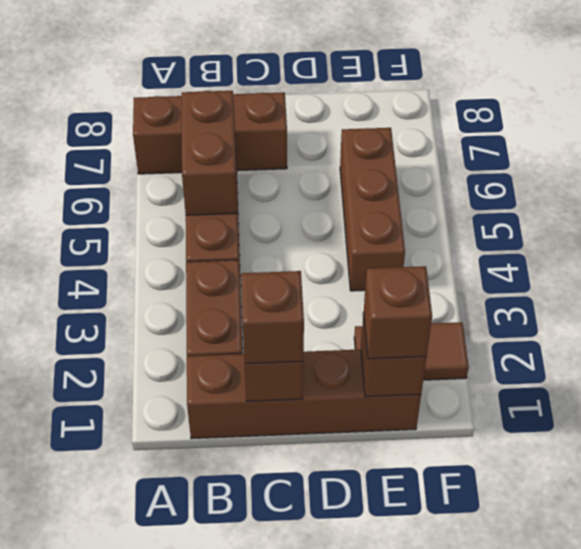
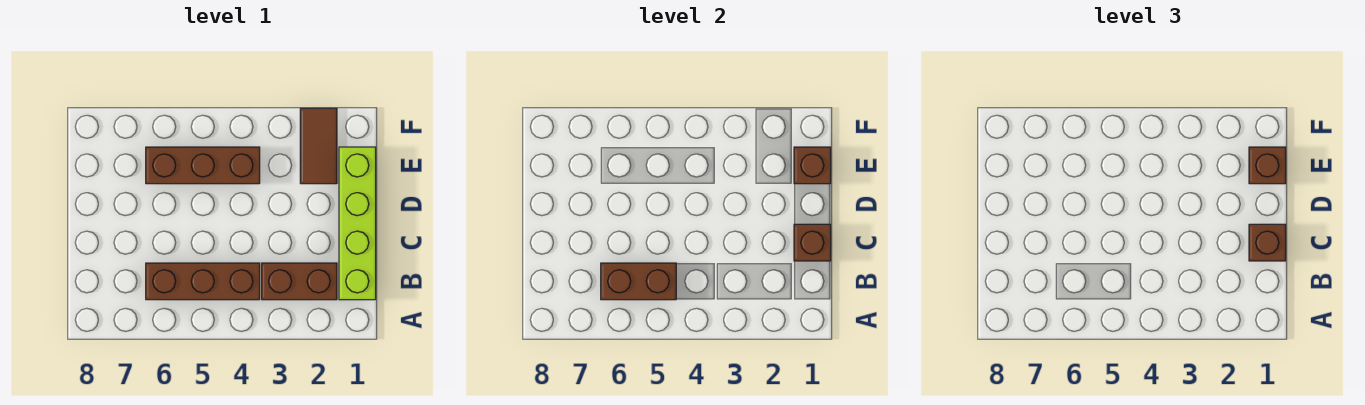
brown 1x3 brick [133,92,287,174] -> none
brown 1x4 brick [187,349,421,439] -> lime 1x4 brick [339,147,376,300]

